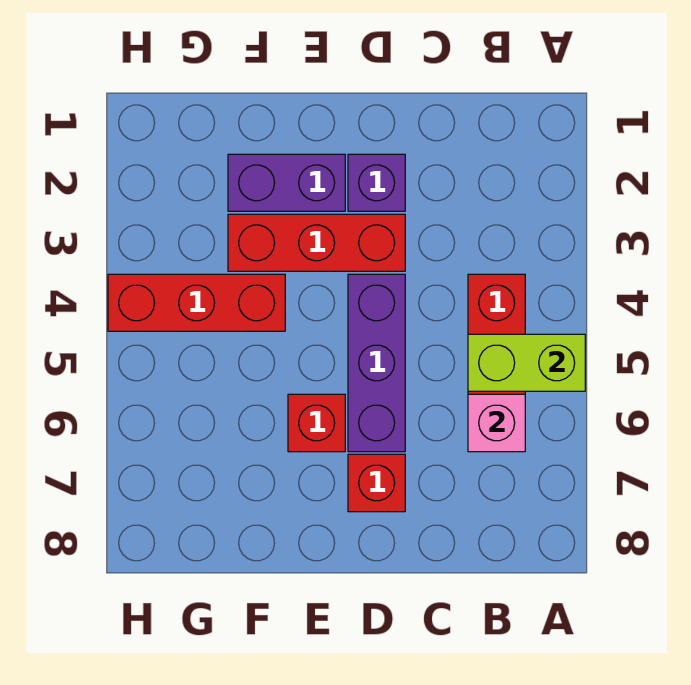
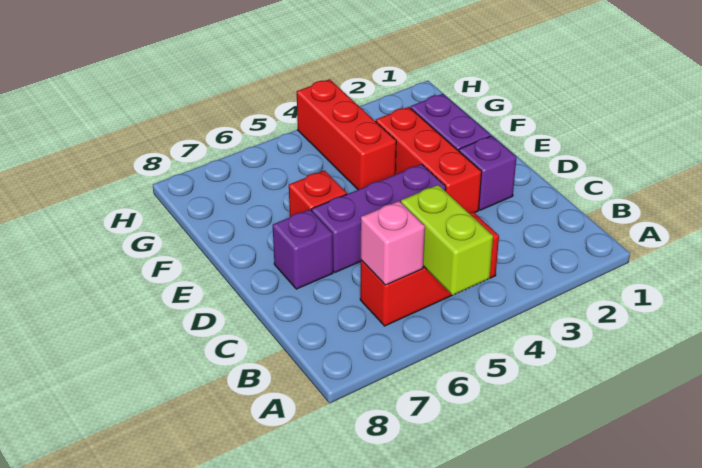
red 1x1 brick [348,454,405,512] -> purple 1x1 brick [273,209,333,289]

